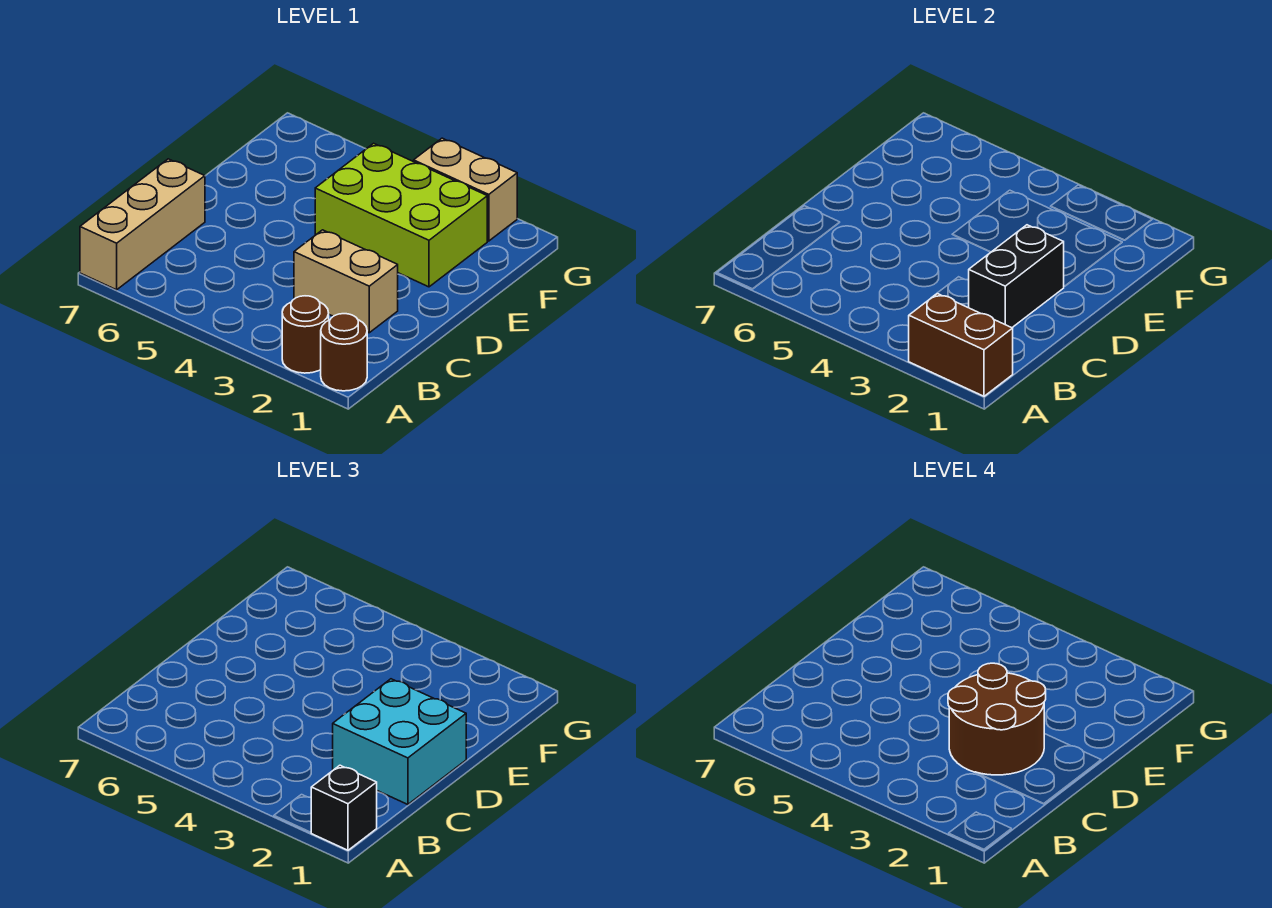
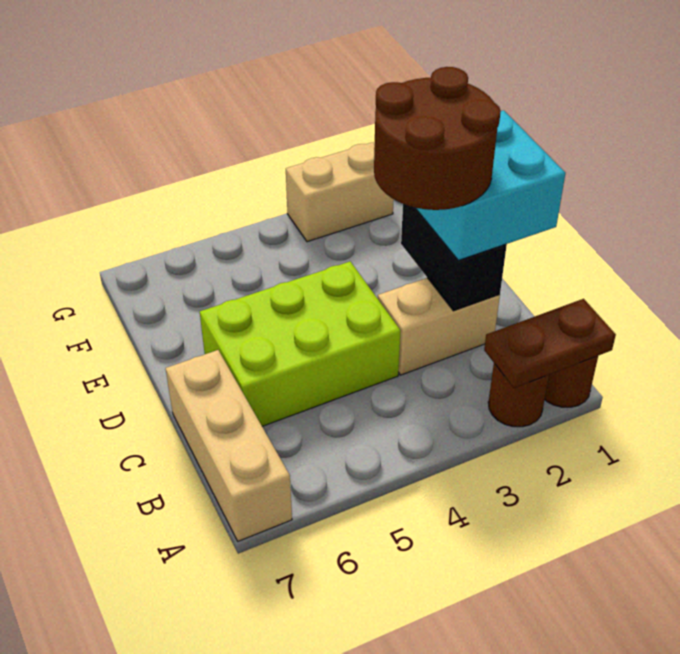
brown 1x2 brick [909,294,1013,396] -> brown 1x2 plate [484,299,616,388]
black 1x1 brick [311,765,377,850] -> none
lime 2x3 brick [315,143,487,287] -> lime 2x3 brick moved to [200,262,401,426]

